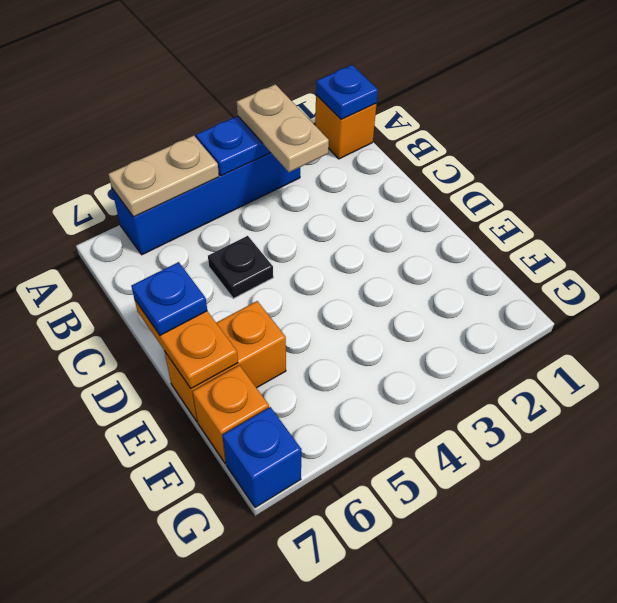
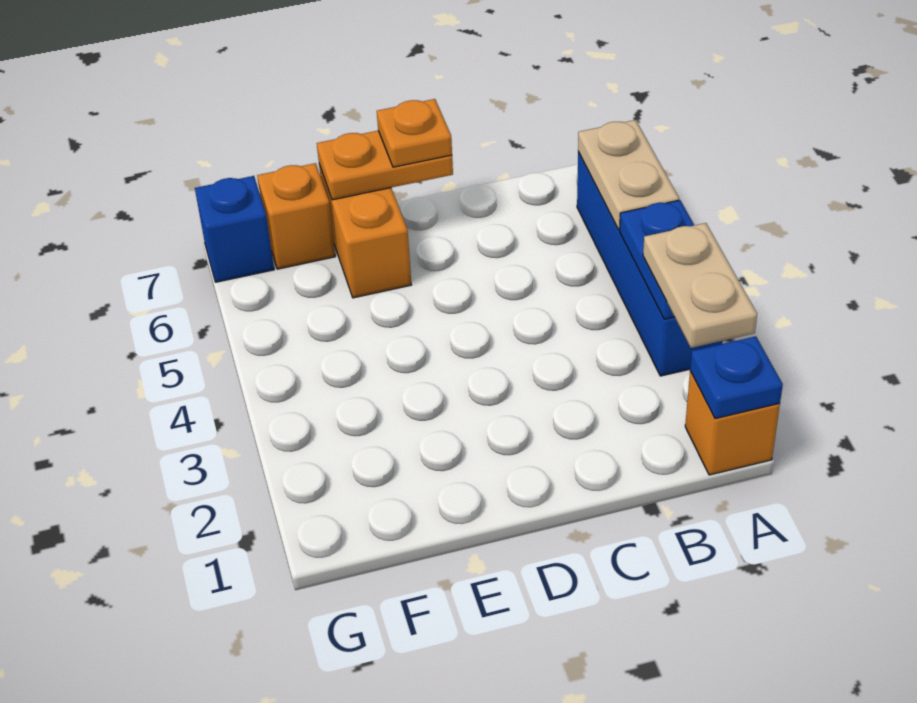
tan 1x2 plate [237,84,329,172] -> tan 1x2 plate turned to [643,223,757,348]
black 1x1 plate [208,236,273,298] -> none
blue 1x1 plate [131,262,207,335] -> orange 1x1 plate [377,99,452,167]

